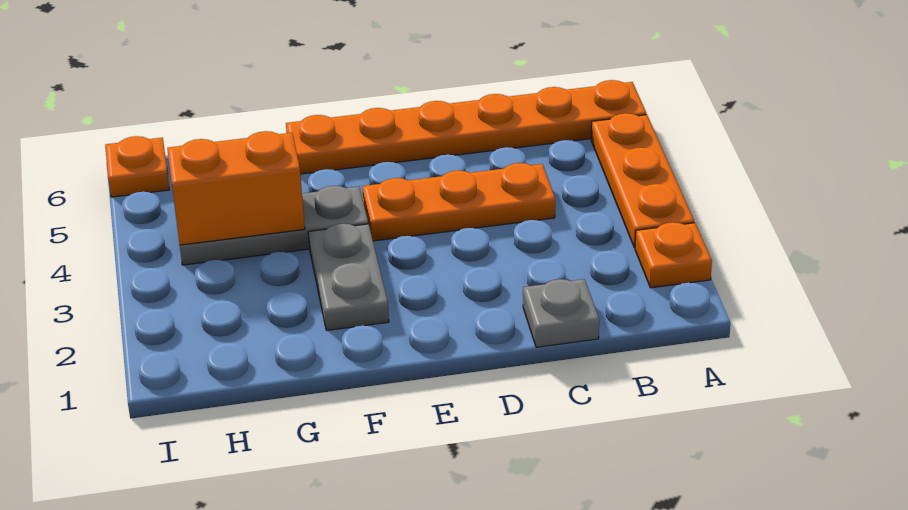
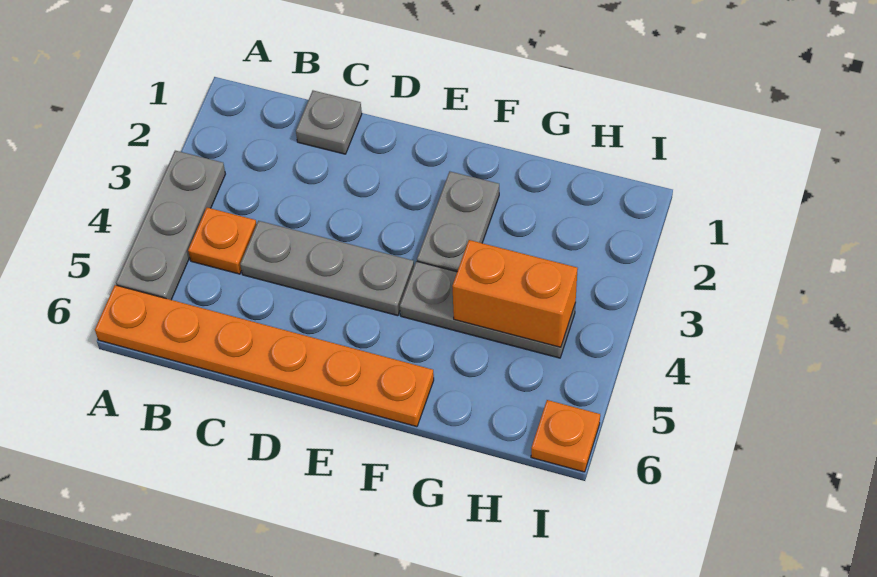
orange 1x1 plate [635,222,712,288] -> orange 1x1 plate moved to [188,208,257,274]
orange 1x3 plate [591,113,694,248] -> grey 1x3 plate [116,151,225,300]
orange 1x3 plate [362,163,555,241] -> grey 1x3 plate [240,221,414,316]

